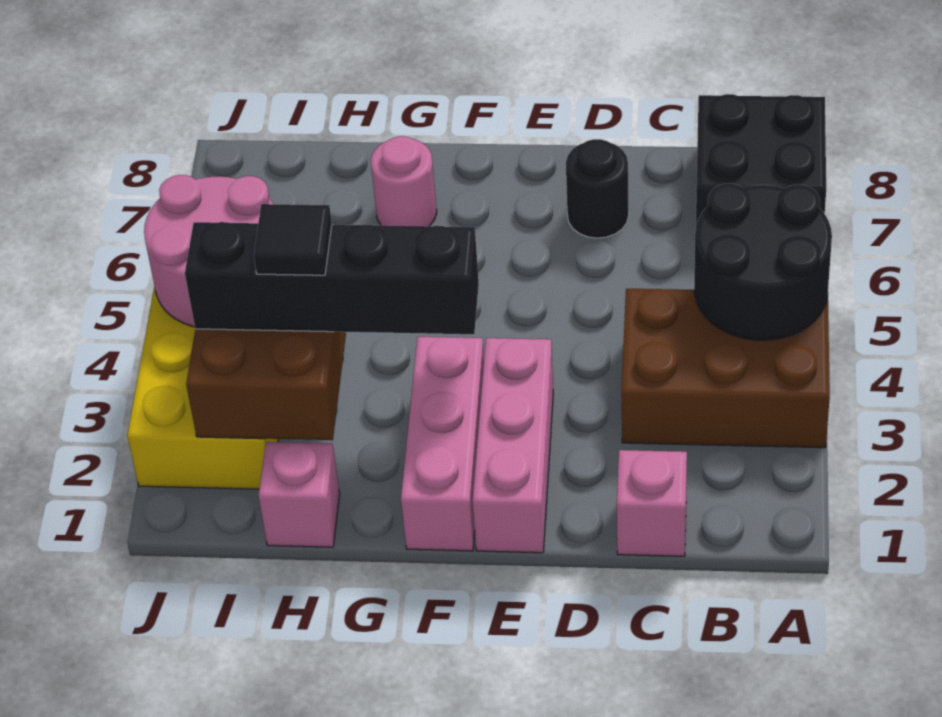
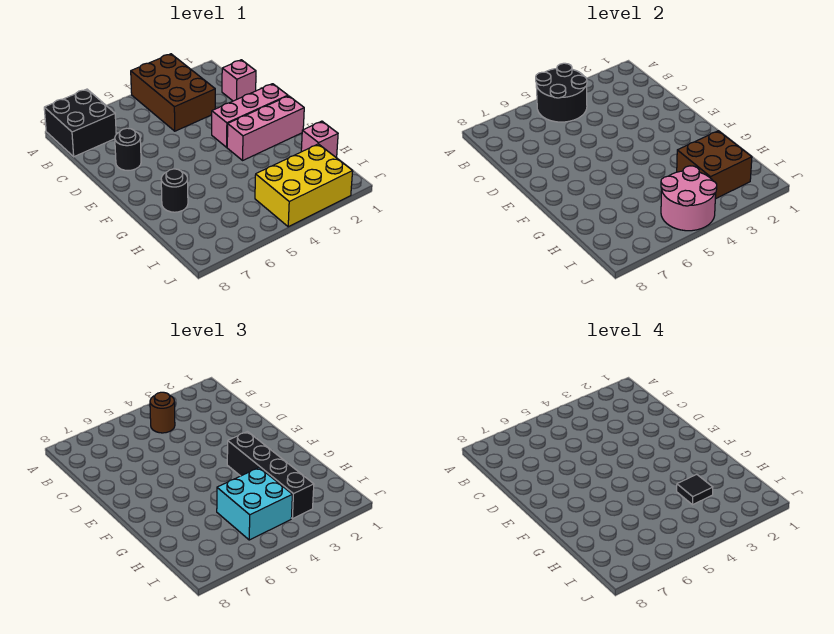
none -> brown 1x1 round brick [150,392,175,433]
pink 1x1 round brick [371,136,437,226] -> black 1x1 round brick [161,169,188,212]
none -> cyan 2x2 brick [217,468,292,540]

